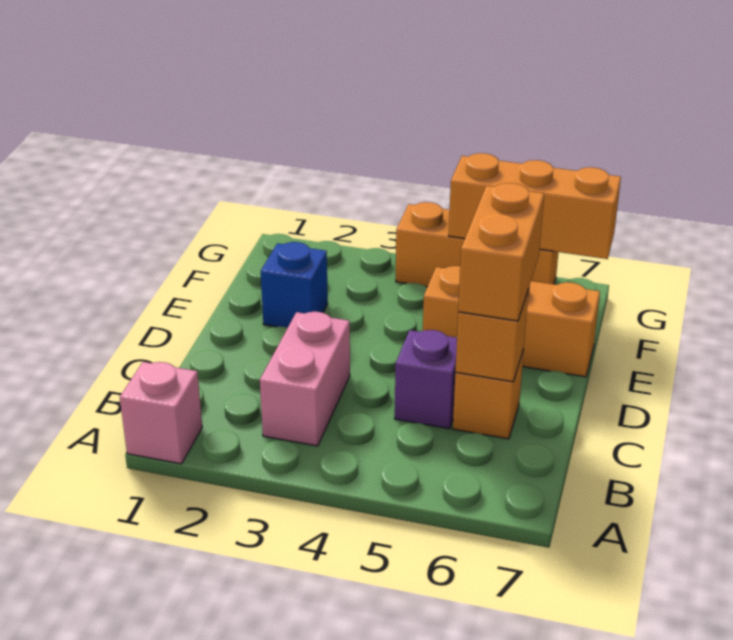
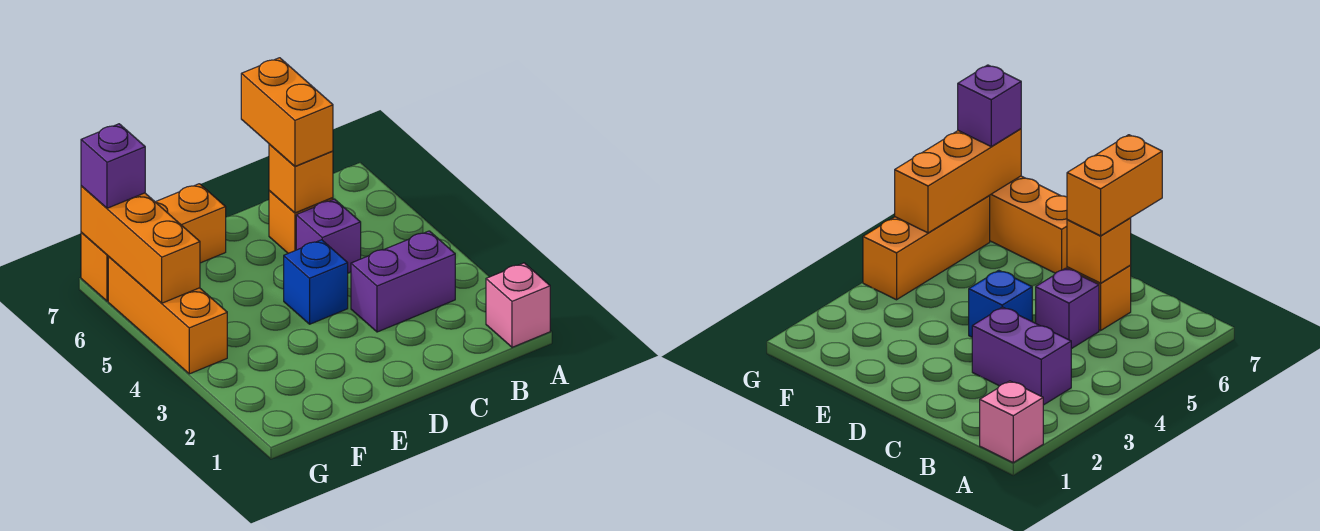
pink 1x2 brick [260,312,350,446] -> purple 1x2 brick [351,231,455,332]
orange 1x2 brick [458,183,544,321] -> orange 1x2 brick turned to [241,58,333,166]
blue 1x1 brick [261,242,328,328] -> blue 1x1 brick moved to [284,240,348,324]
orange 1x3 brick [423,266,600,377] -> orange 1x3 brick turned to [81,184,226,301]
none -> purple 1x1 brick [81,124,145,208]

